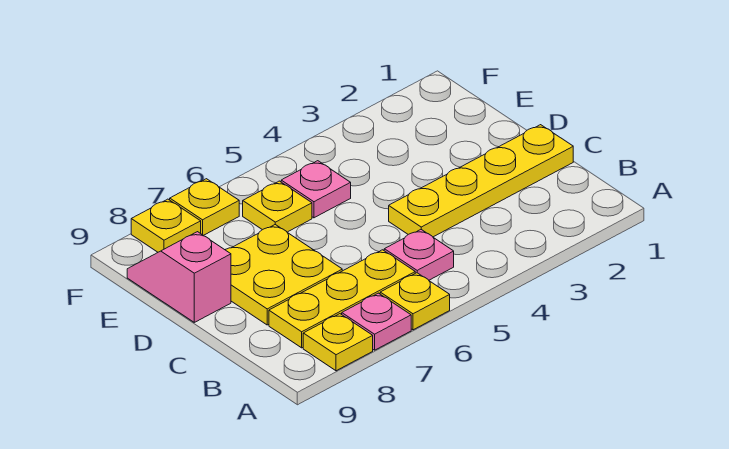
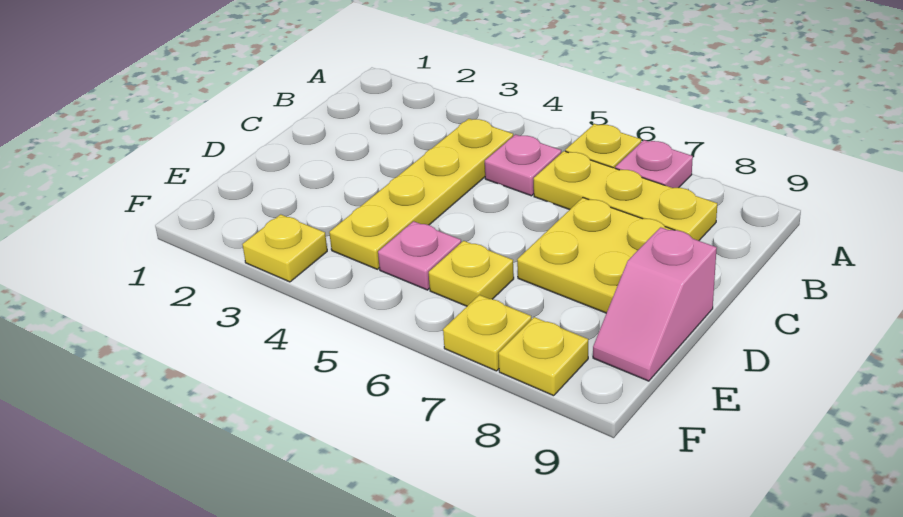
yellow 1x1 plate [303,314,373,371] -> yellow 1x1 plate moved to [242,214,327,282]
yellow 1x4 plate [389,125,573,237] -> yellow 1x4 plate turned to [329,119,513,269]

